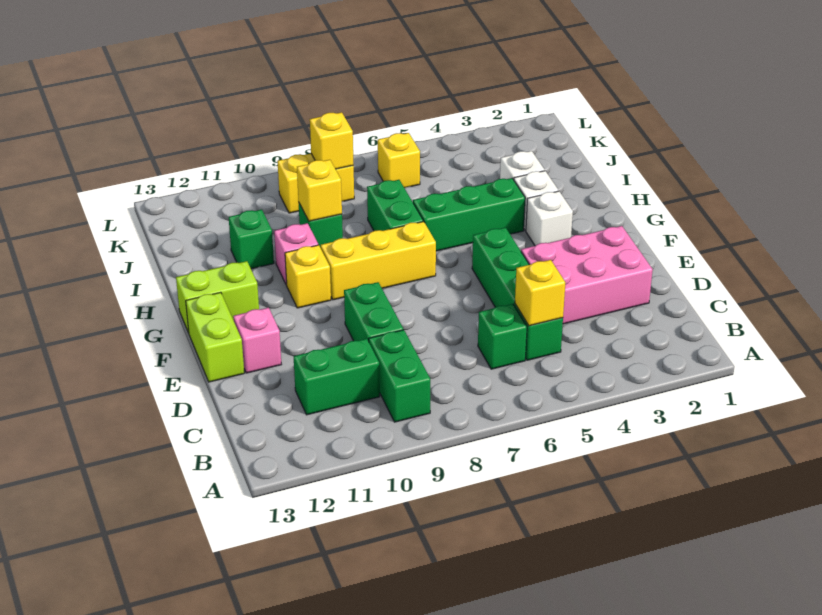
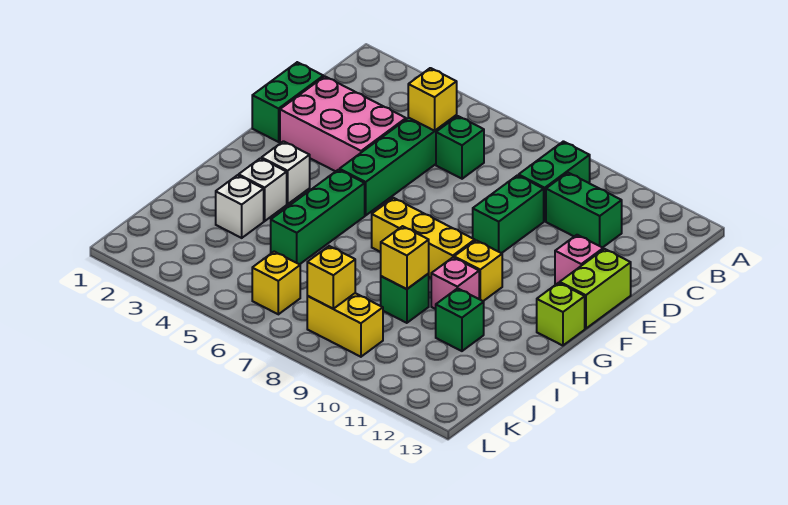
lime 1x2 brick [176,261,259,333] -> lime 1x1 brick [537,283,585,346]
green 1x3 brick [413,178,525,251] -> green 1x3 brick turned to [271,170,365,264]
green 1x2 brick [367,180,423,231] -> green 1x2 brick moved to [252,62,323,142]

